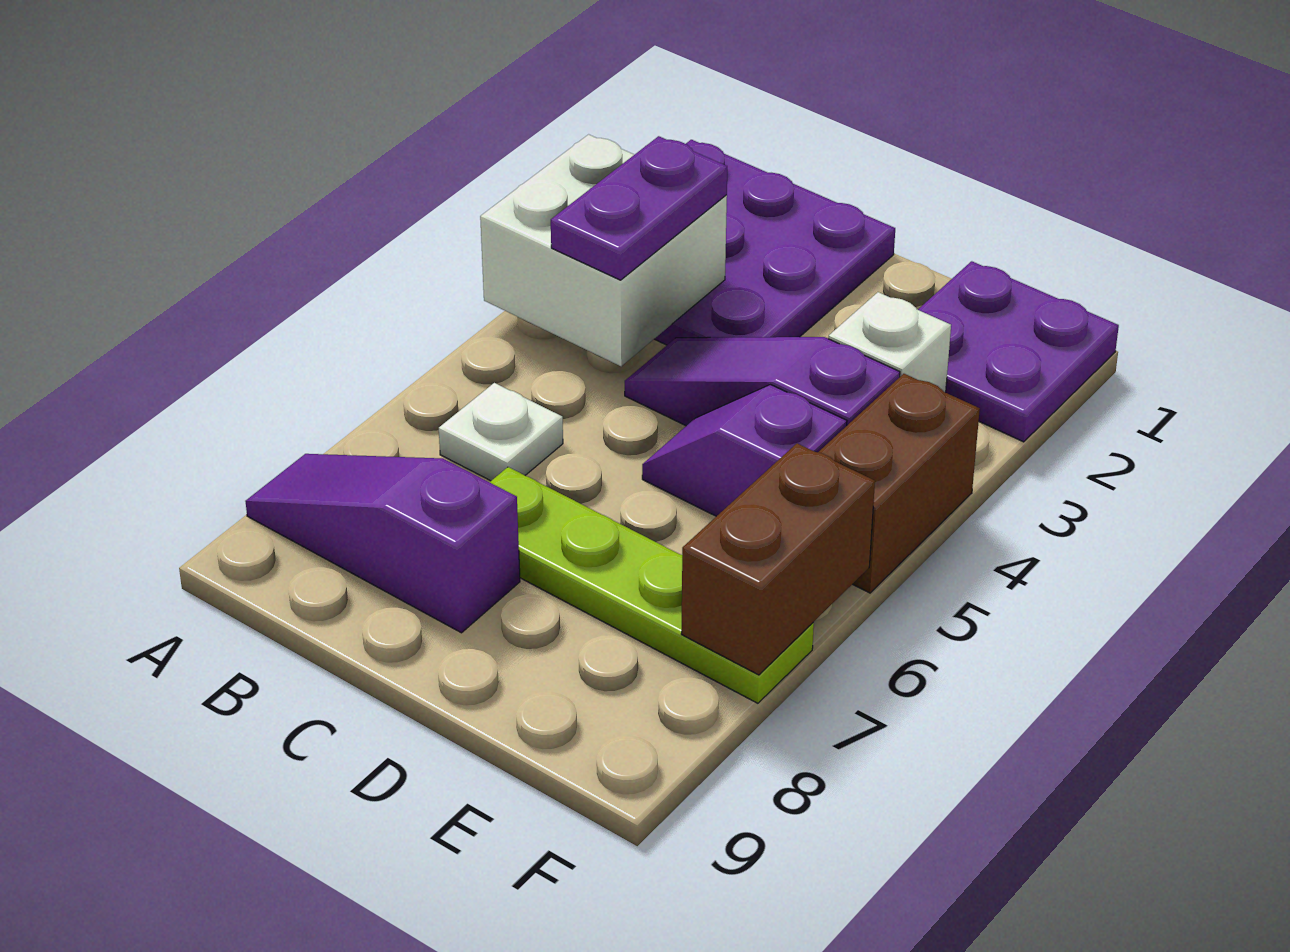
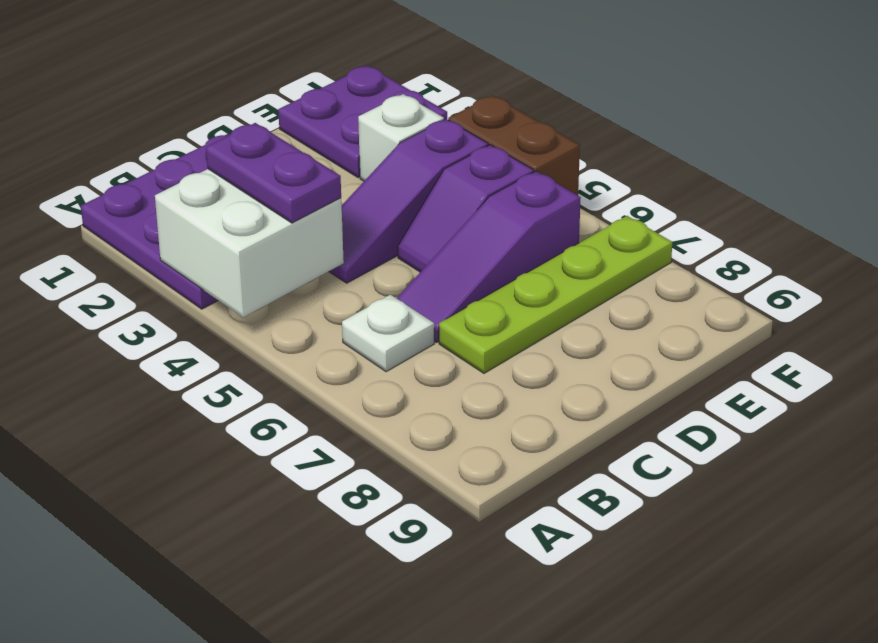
purple 1x3 slope [245,454,520,633] -> purple 1x3 slope moved to [397,171,581,342]
brown 1x2 brick [681,443,875,675] -> none

